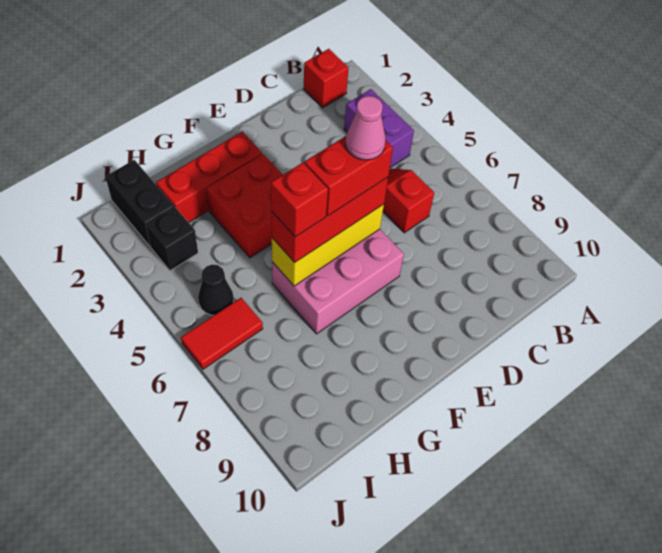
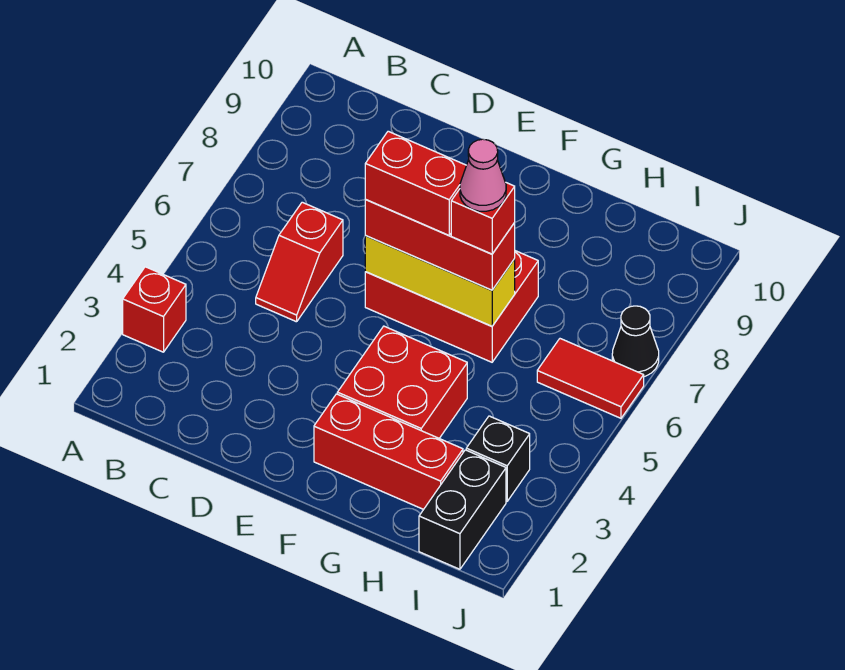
red 1x1 brick [304,49,349,108] -> red 1x1 brick moved to [123,267,186,352]
purple 1x2 brick [344,89,414,168] -> none
pink 2x3 brick [272,229,404,334] -> red 2x3 brick [365,251,538,362]
pink 1x1 cone [345,96,386,160] -> pink 1x1 cone moved to [460,139,506,211]
black 1x1 cone [198,265,234,315] -> black 1x1 cone moved to [612,306,659,377]

